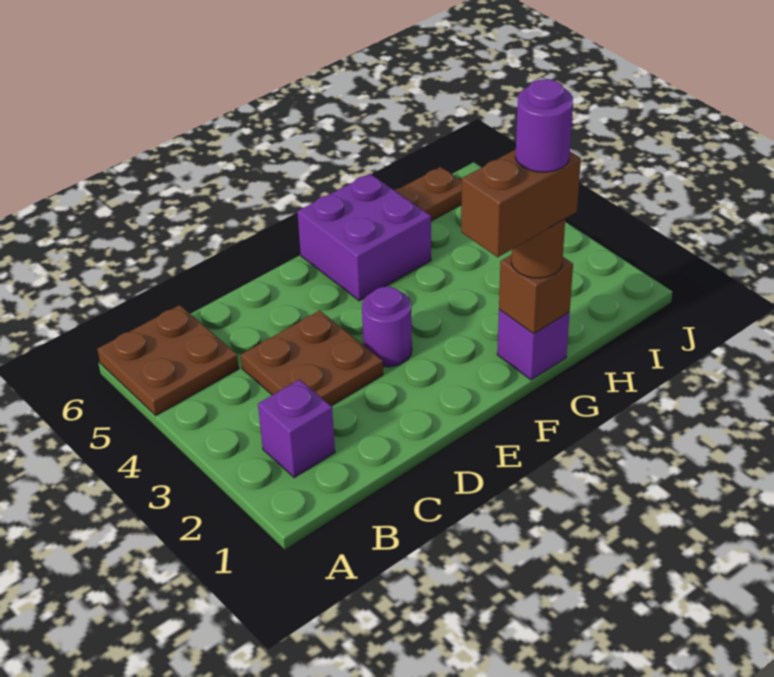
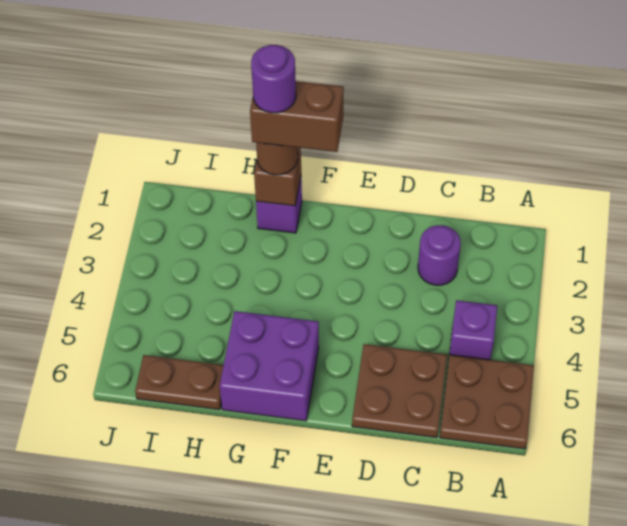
purple 1x1 brick [258,380,335,477] -> purple 1x1 brick moved to [449,300,497,360]
brown 2x2 plate [241,311,383,406] -> brown 2x2 plate moved to [352,344,447,438]
purple 1x1 round brick [362,287,412,367] -> purple 1x1 round brick moved to [418,225,461,285]

